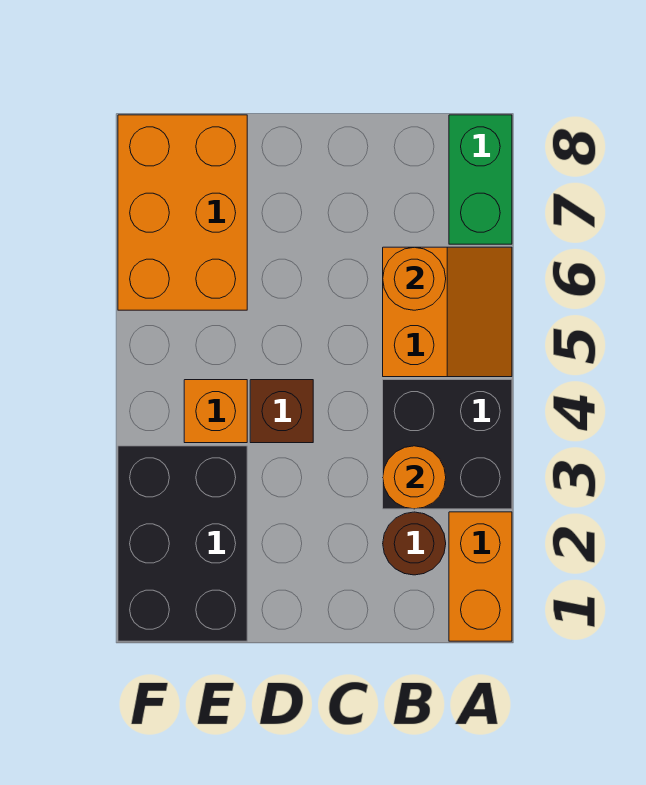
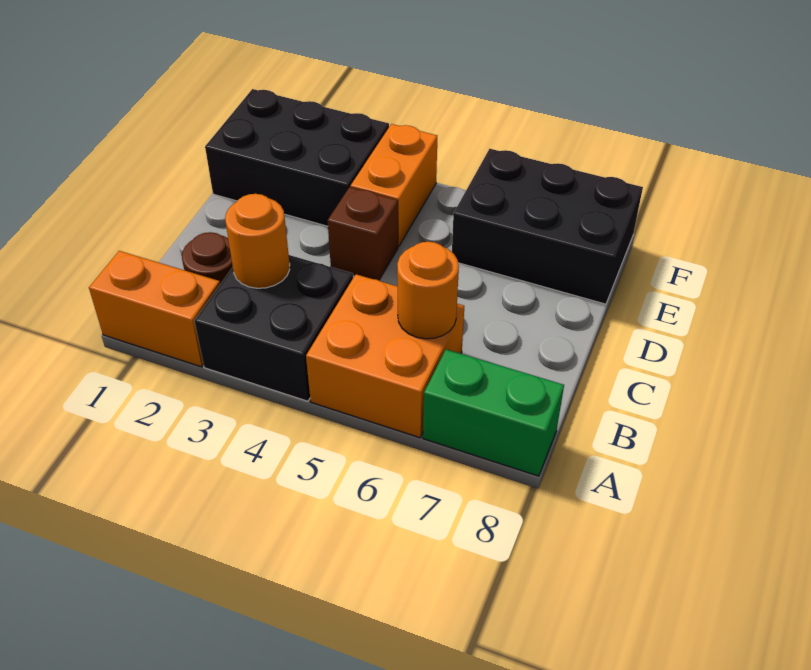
orange 2x2 slope [383,247,512,377] -> orange 2x2 brick [306,274,464,438]
orange 1x1 brick [184,380,247,443] -> orange 1x2 brick [350,124,437,246]
orange 2x3 brick [118,115,247,310] -> black 2x3 brick [452,149,643,304]

